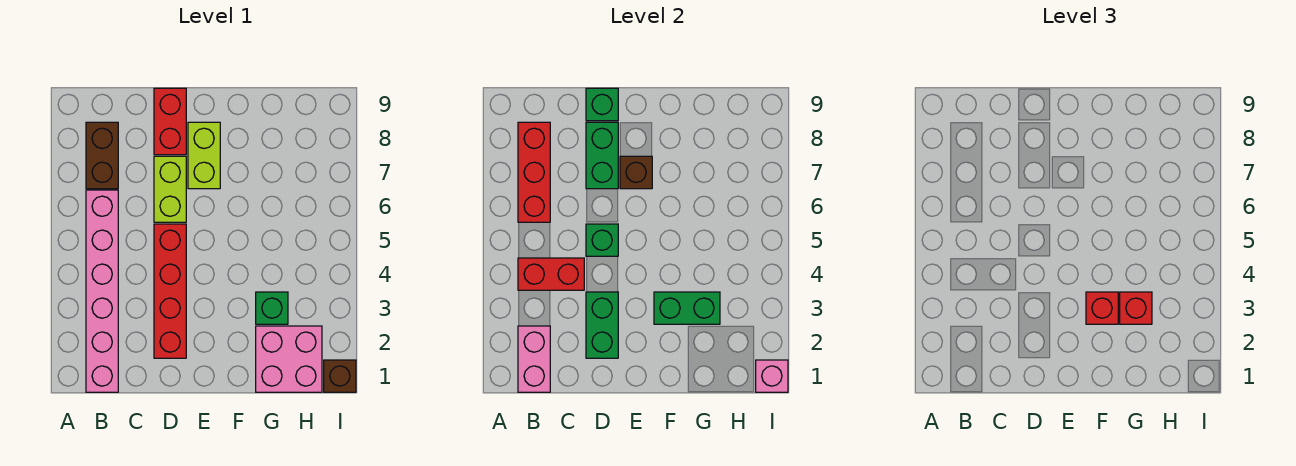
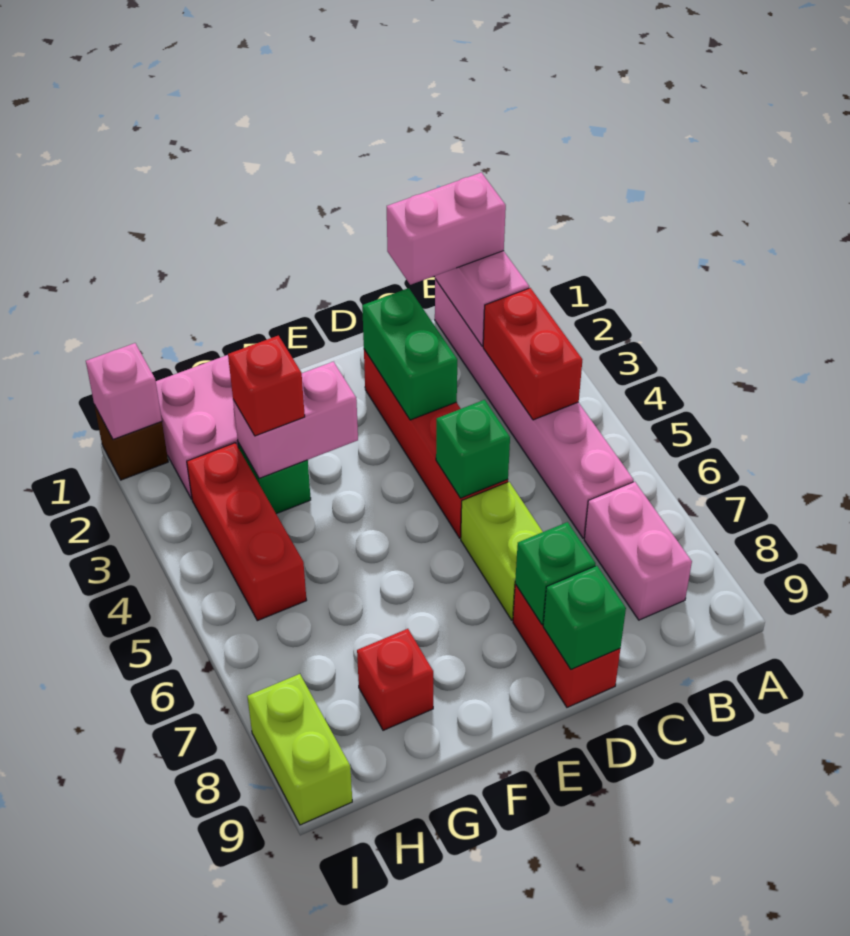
none -> pink 1x2 brick [387,172,506,285]
red 1x2 brick [518,258,584,290] -> red 1x2 brick turned to [483,288,582,420]
red 1x3 brick [518,122,550,222] -> red 1x3 brick moved to [187,443,307,621]
brown 1x2 brick [86,122,118,189] -> pink 1x2 brick [584,482,692,620]
green 1x2 brick [586,122,618,189] -> green 1x1 brick [515,522,596,625]
lime 1x2 brick [188,122,220,189] -> lime 1x2 brick moved to [247,674,352,825]
brown 1x1 brick [620,156,652,189] -> none
green 1x2 brick [654,292,720,324] -> pink 1x2 brick [233,362,358,478]
red 1x1 brick [1086,292,1118,324] -> red 1x1 brick moved to [357,629,433,730]

